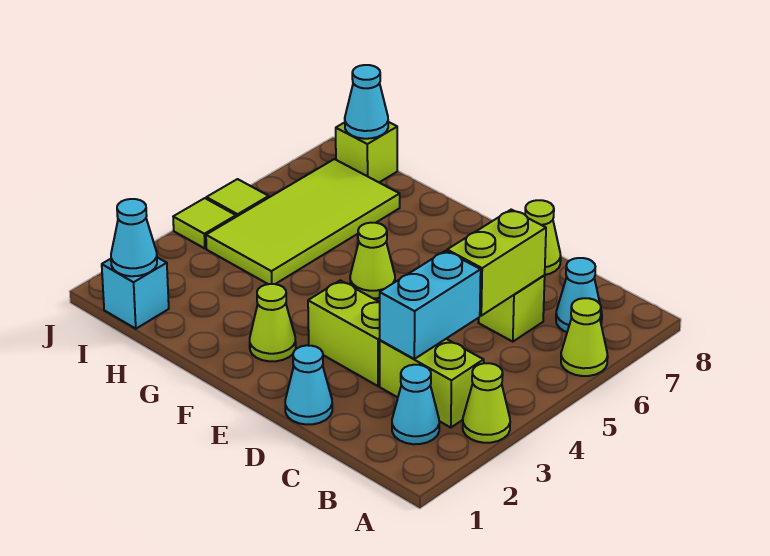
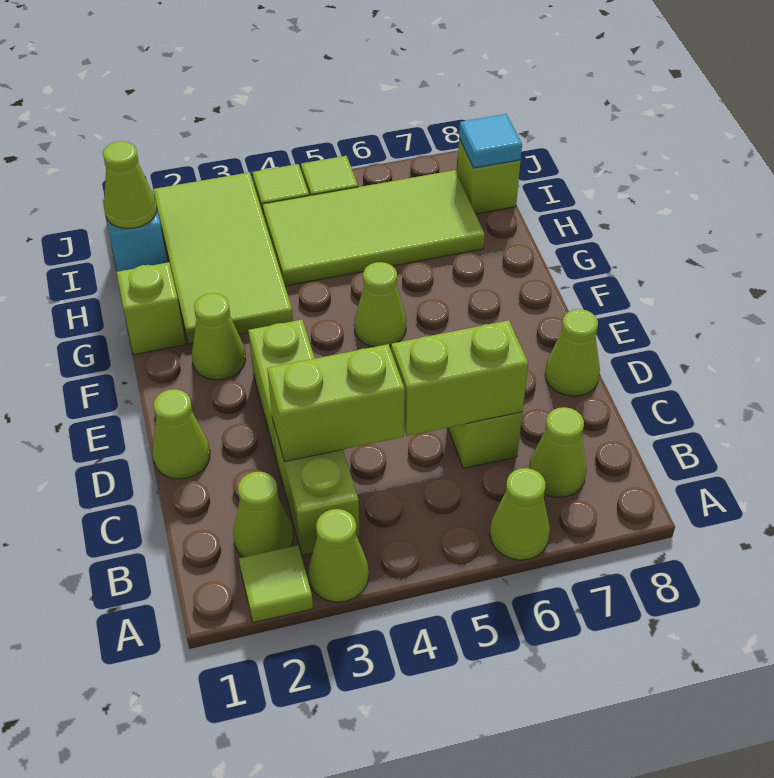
none -> lime 1x1 tile [239,545,313,623]
cyan 1x1 cone [392,365,439,444] -> lime 1x1 cone [233,472,293,557]
cyan 1x1 cone [556,258,602,332] -> lime 1x1 cone [529,407,587,497]
cyan 1x2 brick [380,251,481,359] -> lime 1x2 brick [267,344,405,462]
cyan 1x1 cone [285,345,332,425] -> lime 1x1 cone [153,389,210,479]
none -> lime 1x1 brick [116,262,185,355]
none -> lime 2x4 tile [153,172,293,344]
cyan 1x1 cone [111,199,157,276] -> lime 1x1 cone [103,141,157,229]
cyan 1x1 cone [345,65,388,139] -> cyan 1x1 tile [459,114,522,168]

